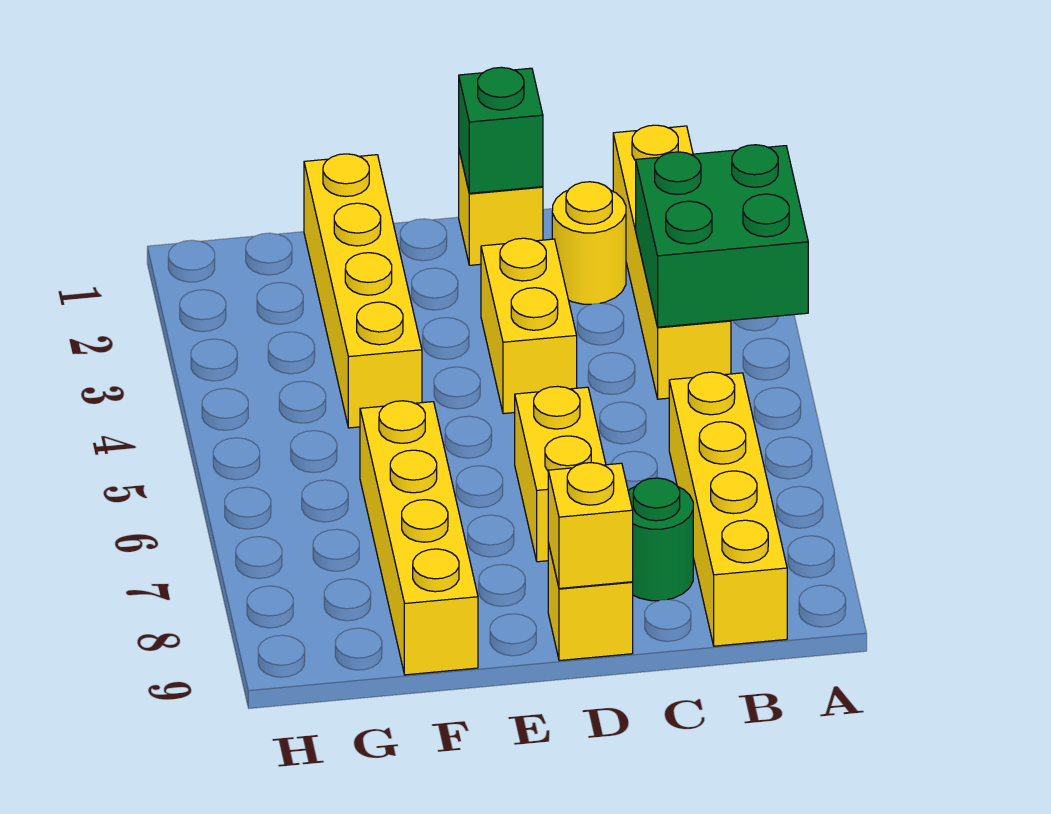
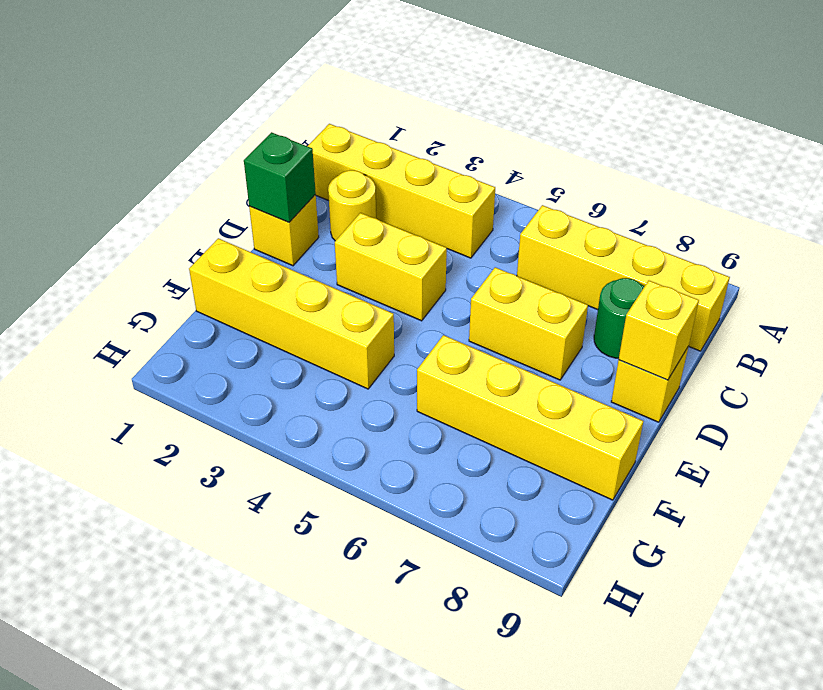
green 2x2 brick [636,145,808,327] -> none

